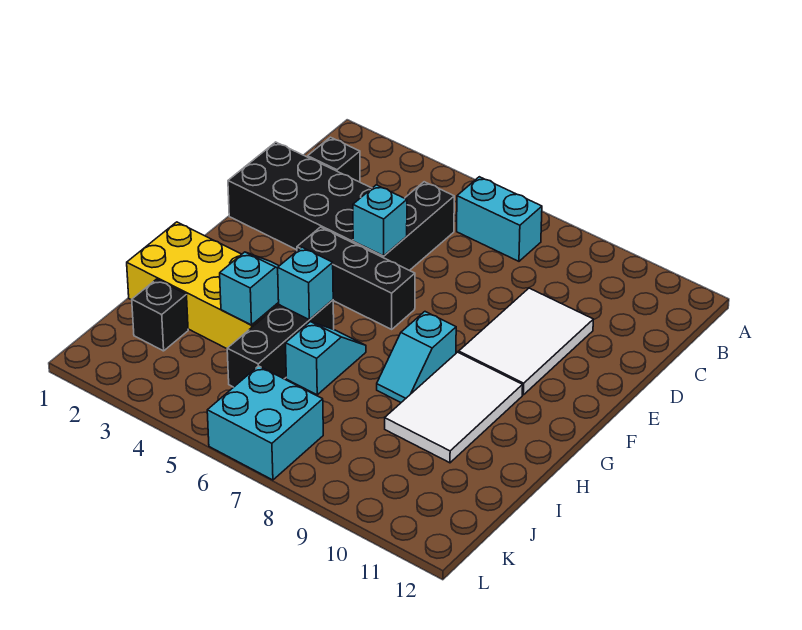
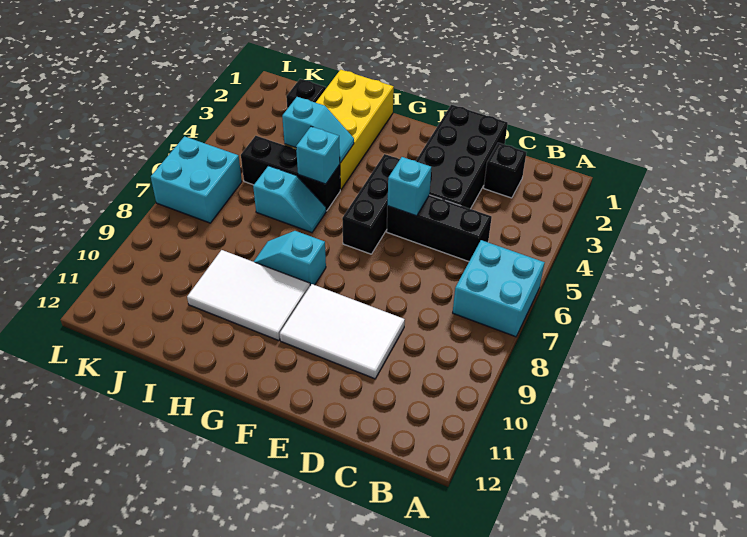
cyan 1x2 brick [457,177,542,261] -> cyan 2x2 brick [453,240,545,337]

